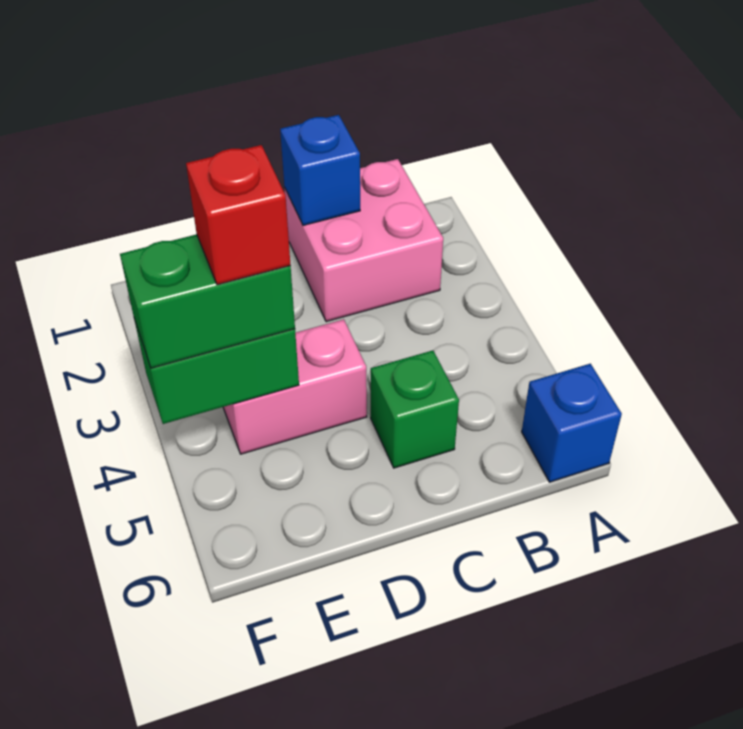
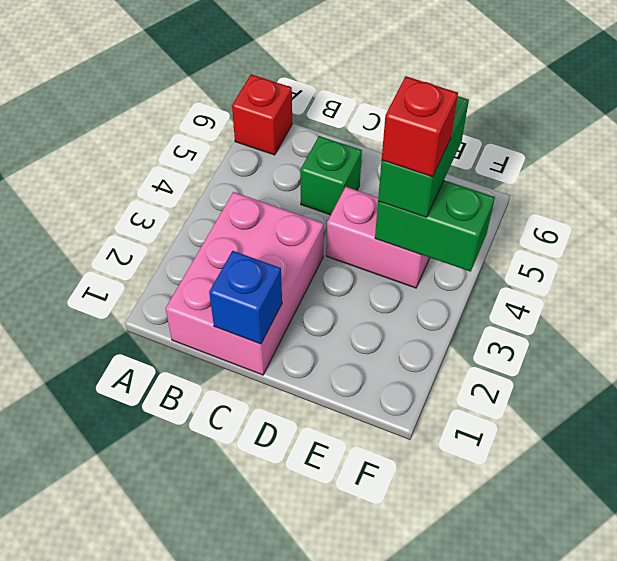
blue 1x1 brick [522,364,622,482] -> red 1x1 brick [232,74,292,155]
pink 2x2 brick [284,159,443,322] -> pink 2x3 brick [166,192,324,375]
green 1x2 brick [120,234,295,368] -> green 1x2 brick turned to [378,96,469,217]

